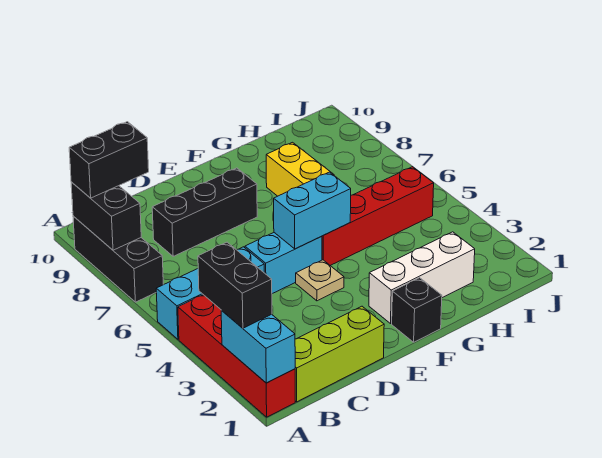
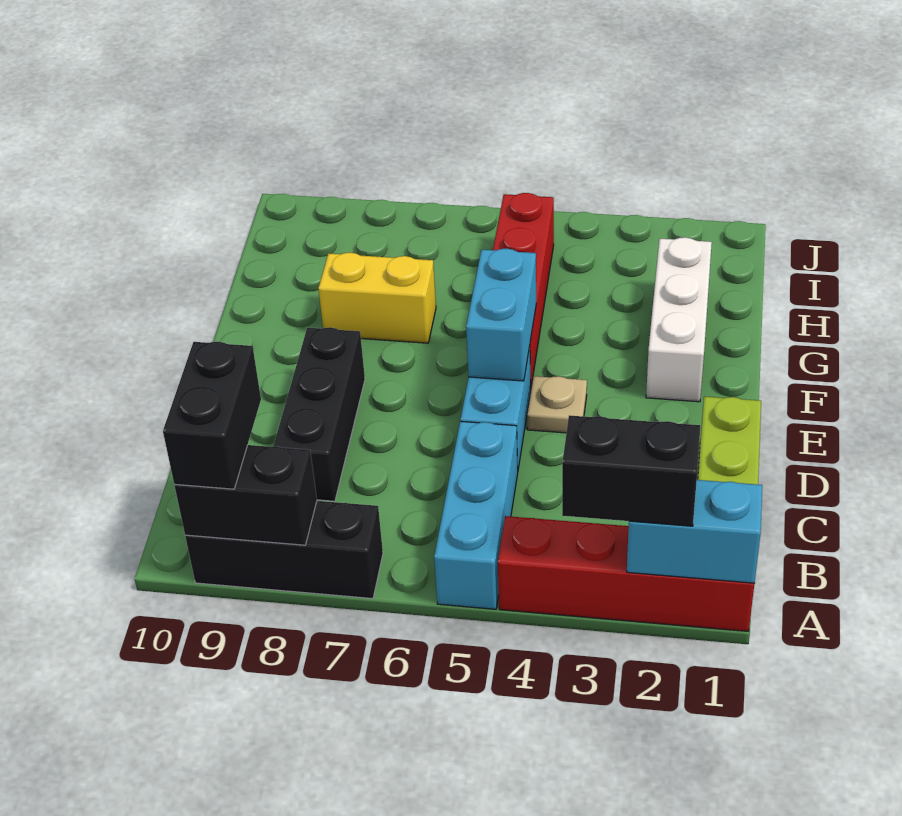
black 1x1 brick [392,278,442,342] -> none

